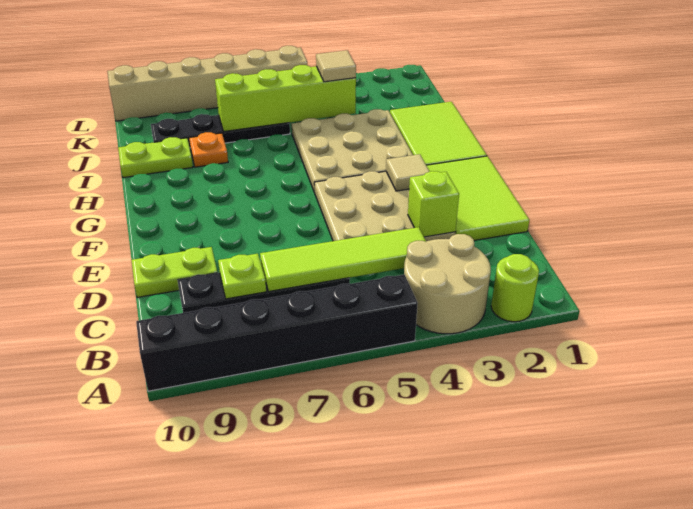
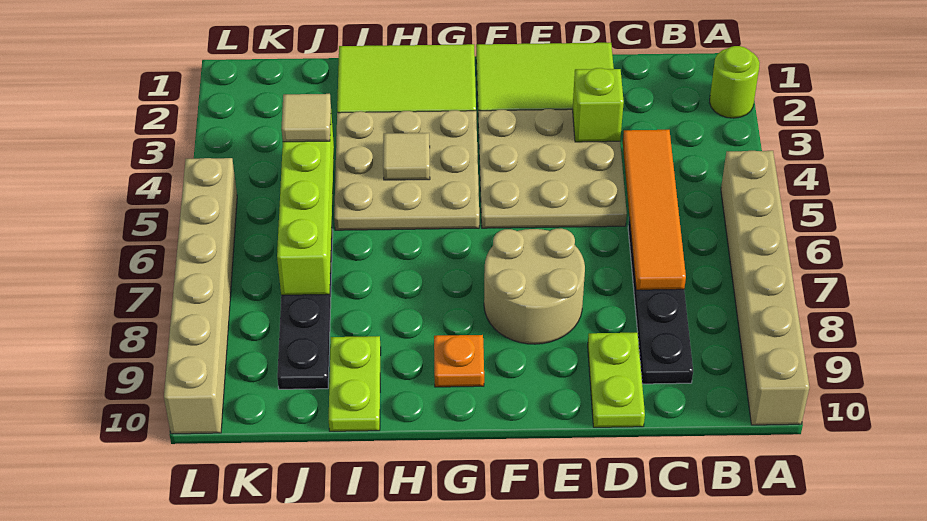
tan 2x2 round brick [404,234,491,334] -> tan 2x2 round brick moved to [484,228,585,344]
black 1x6 brick [136,275,418,391] -> tan 1x6 brick [721,151,809,425]
lime 1x4 tile [260,227,426,291] -> orange 1x4 tile [623,130,686,290]
lime 1x1 plate [218,254,266,299] -> none
tan 1x1 tile [386,154,430,191] -> tan 1x1 tile moved to [383,133,430,180]
orange 1x1 plate [189,132,228,167] -> orange 1x1 plate moved to [434,335,484,387]

